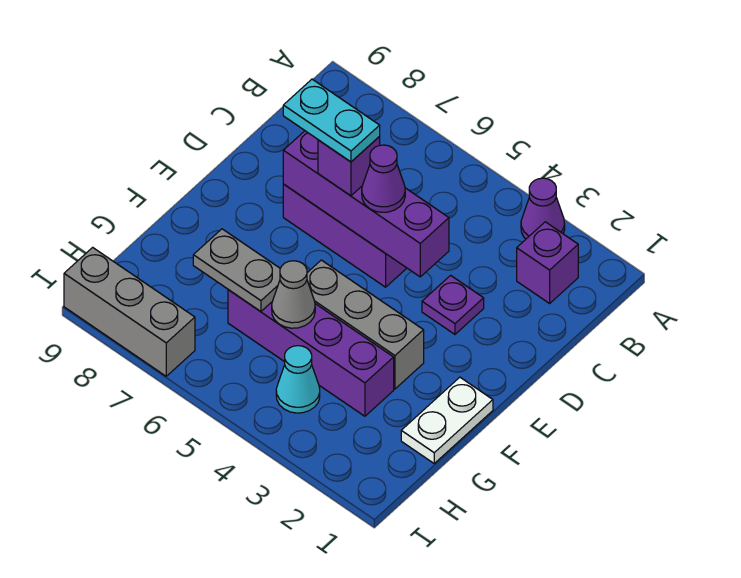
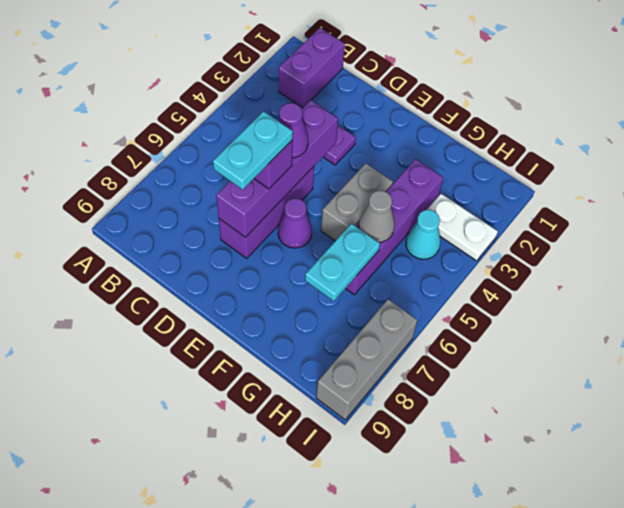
purple 1x1 cone [521,178,565,239] -> purple 1x1 cone moved to [278,198,312,248]
purple 1x1 brick [517,222,578,303] -> purple 1x2 brick [279,28,345,108]
white 1x2 plate [401,377,493,463] -> white 1x2 plate moved to [427,194,498,261]
grey 1x3 brick [307,260,424,389] -> grey 1x2 brick [321,163,393,241]
grey 1x2 plate [193,229,280,312] -> cyan 1x2 plate [305,224,380,301]

